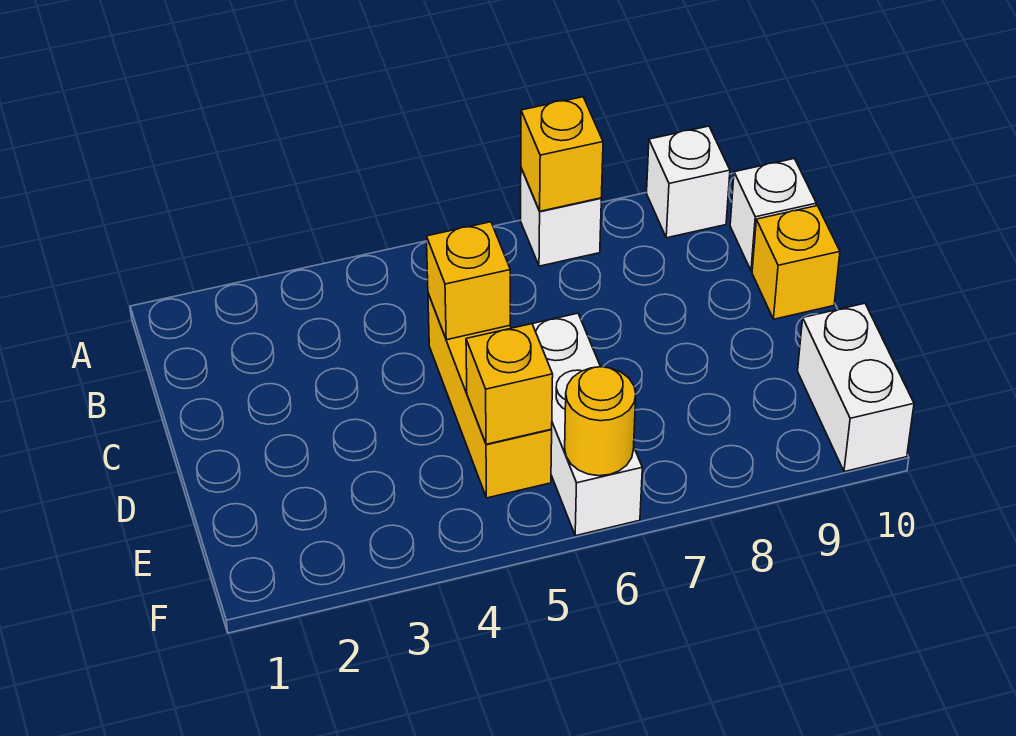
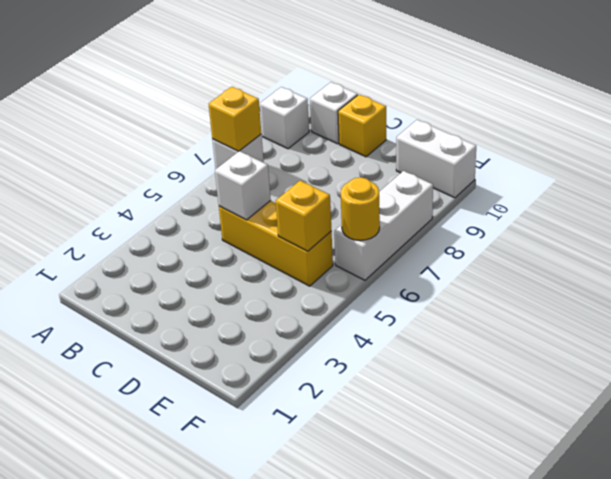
yellow 1x1 brick [427,222,510,340] -> white 1x1 brick [215,151,271,220]
white 1x3 brick [533,313,642,536] -> white 1x3 brick turned to [334,171,433,280]

